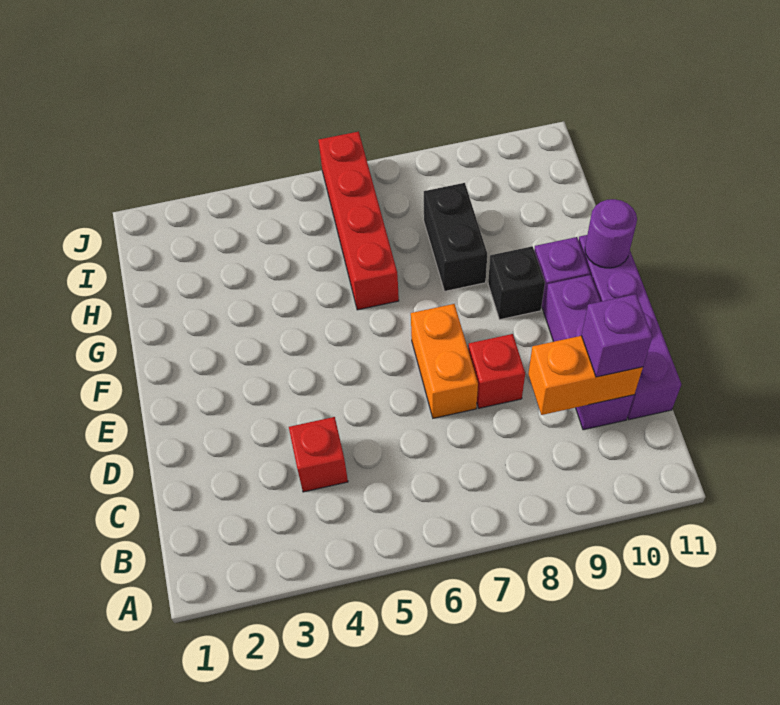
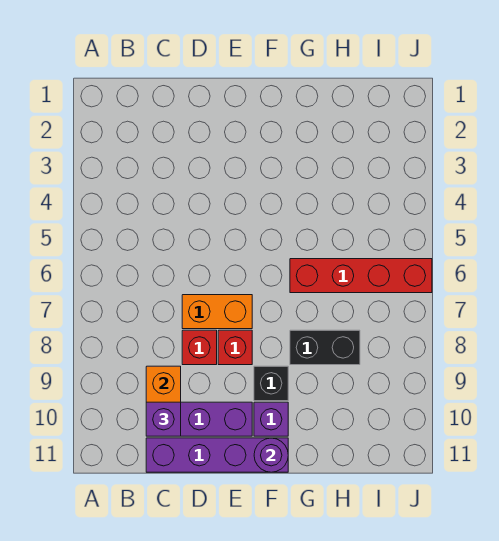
red 1x1 brick [289,417,348,492] -> red 1x1 brick moved to [218,330,252,365]

